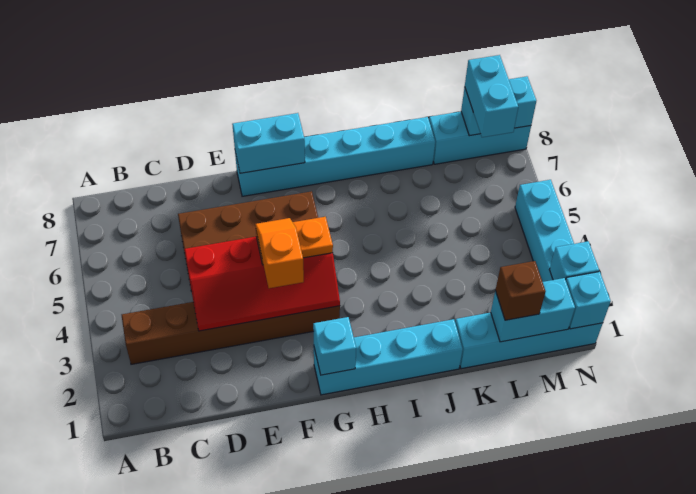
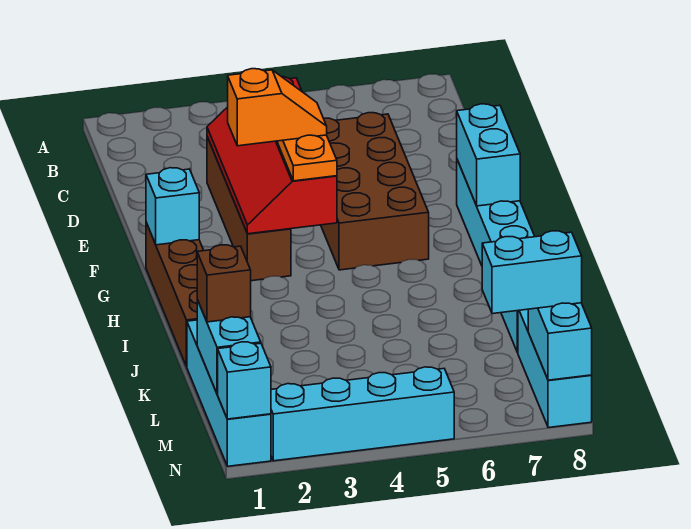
brown 1x6 brick [122,302,340,364] -> brown 1x4 brick [207,137,291,281]
cyan 1x4 brick [314,319,463,395] -> brown 1x4 brick [146,223,204,367]
cyan 1x1 brick [549,241,599,280] -> none

